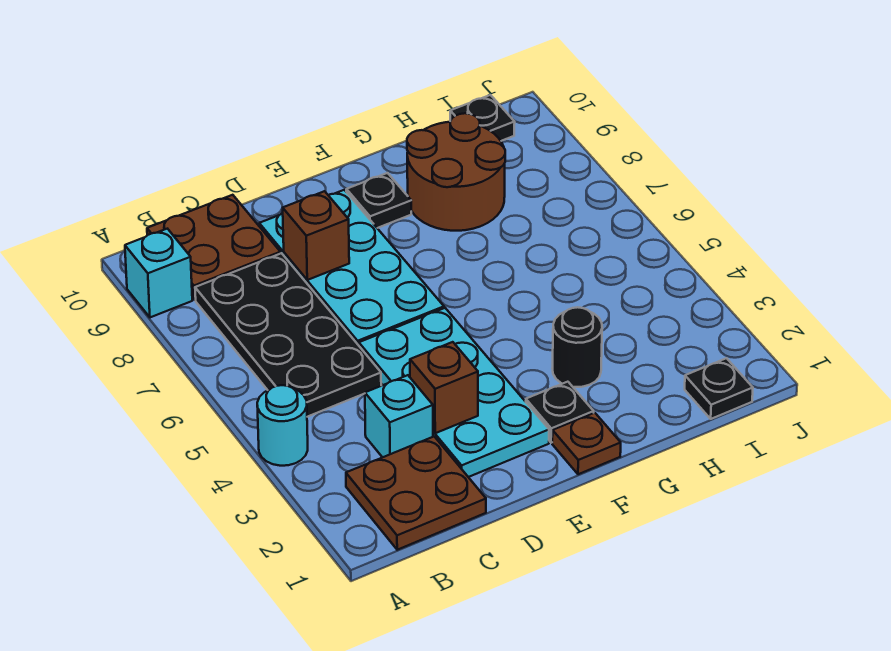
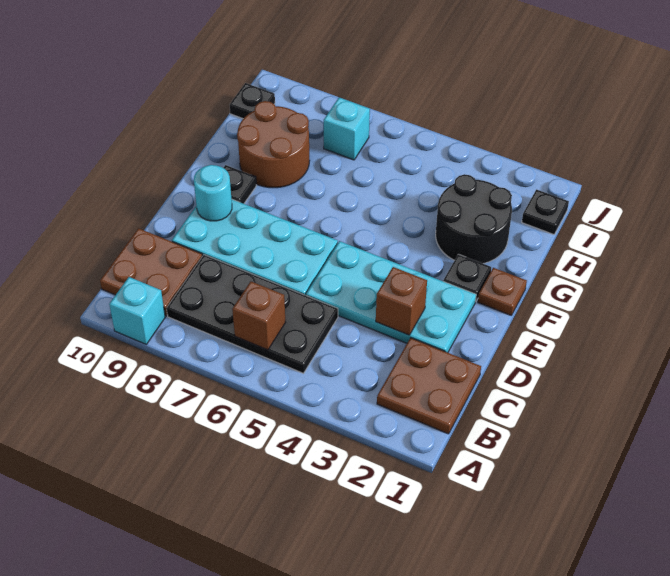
cyan 1x1 round brick [257,385,308,466] -> cyan 1x1 round brick moved to [194,165,232,221]
cyan 1x1 brick [365,375,433,457] -> cyan 1x1 brick moved to [324,98,370,160]
brown 1x1 brick [283,191,349,280] -> brown 1x1 brick moved to [232,282,286,350]
black 1x1 round brick [552,307,602,387] -> black 2x2 round brick [436,174,512,264]

